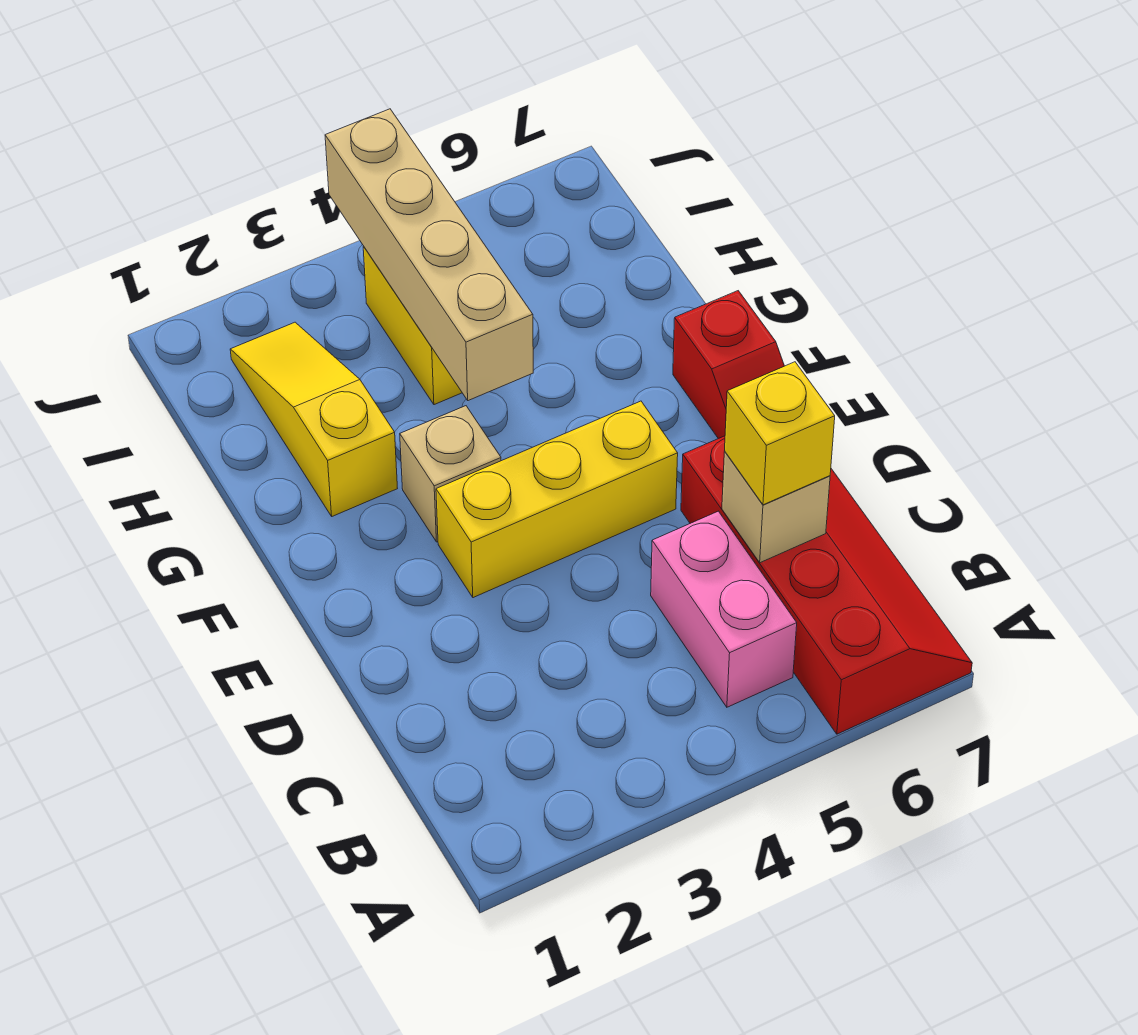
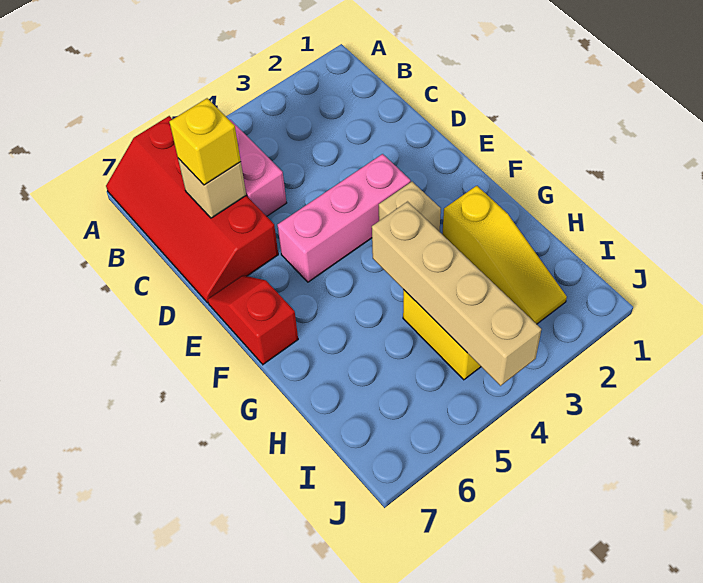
yellow 1x3 brick [436,401,678,598] -> pink 1x3 brick [277,154,411,282]

